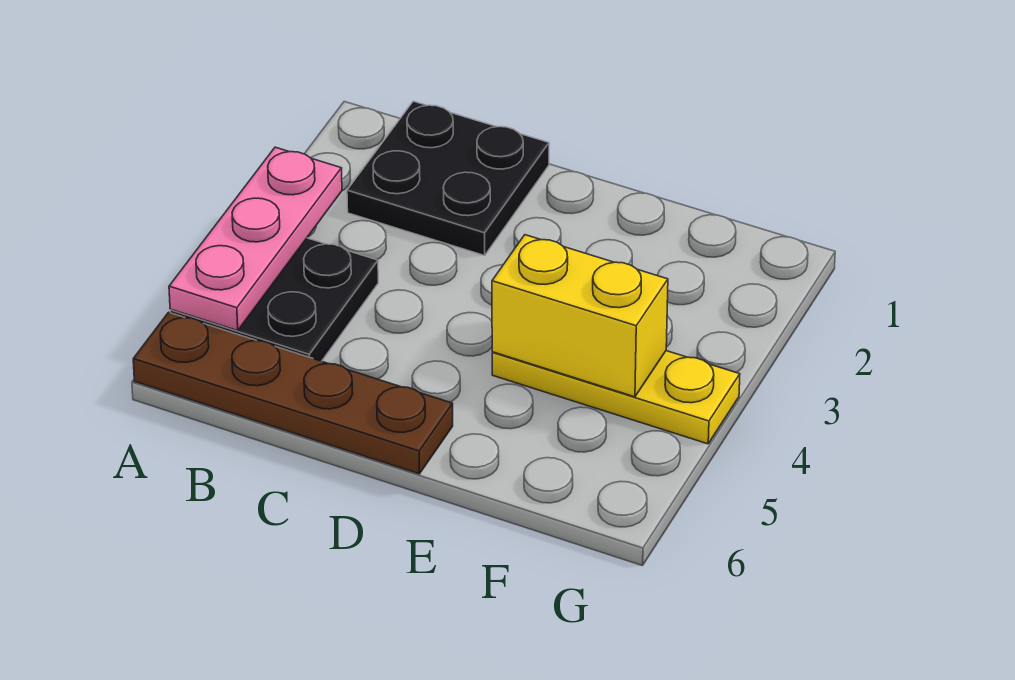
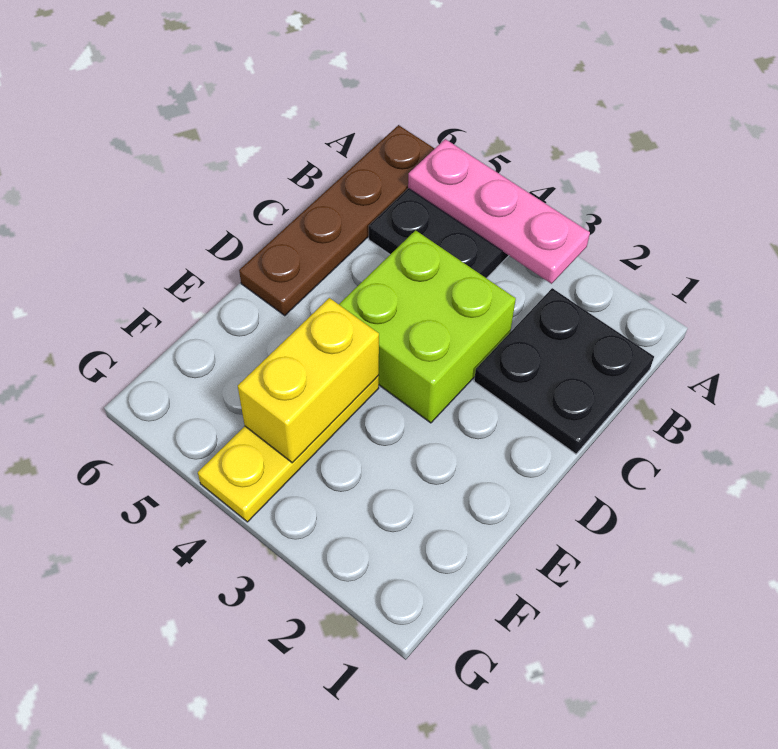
none -> lime 2x2 brick [339,230,516,423]

